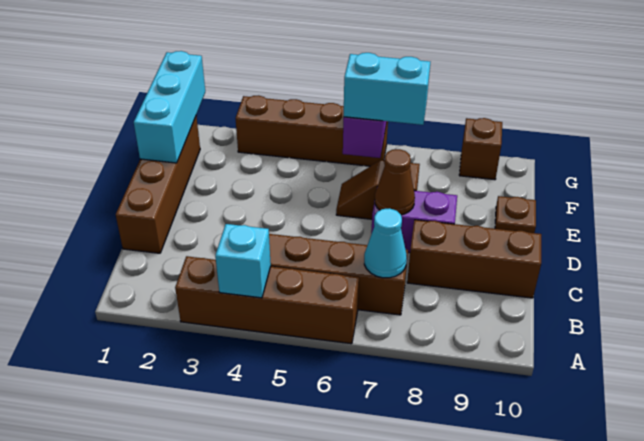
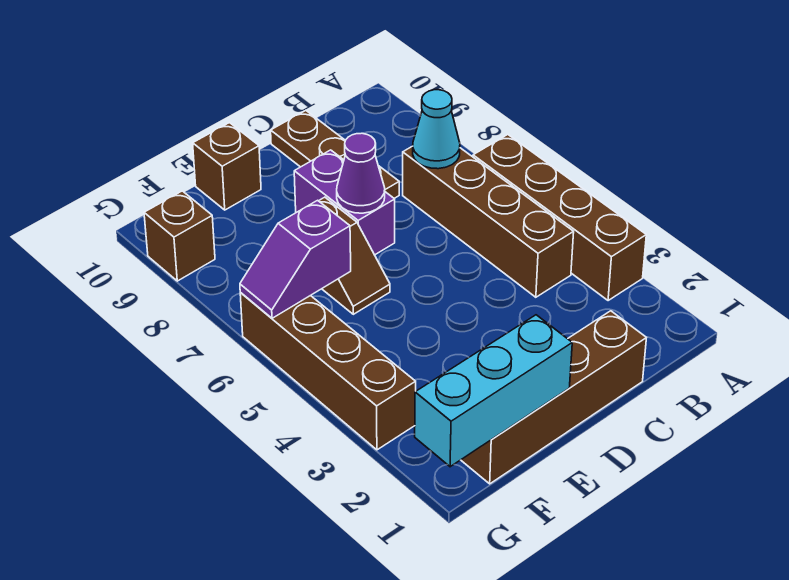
cyan 1x1 brick [215,224,271,298] -> none
brown 1x3 brick [407,220,541,298] -> brown 1x3 plate [271,111,399,199]
brown 1x1 cone [375,149,415,215] -> purple 1x1 cone [337,133,385,213]
brown 1x1 plate [495,196,536,233] -> brown 1x1 brick [193,123,261,210]
cyan 1x2 brick [344,53,430,125] -> none

